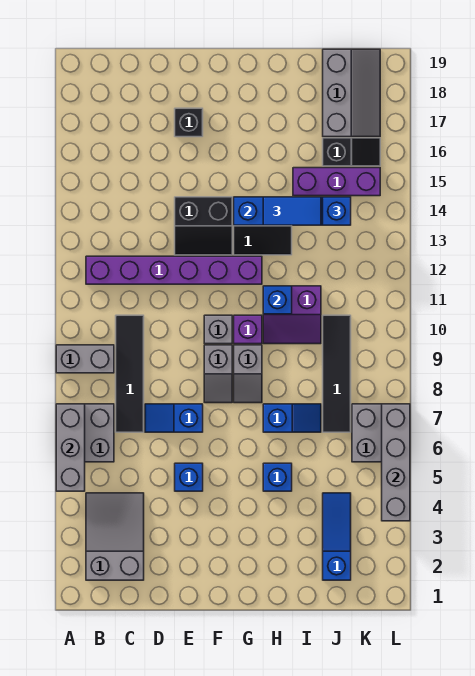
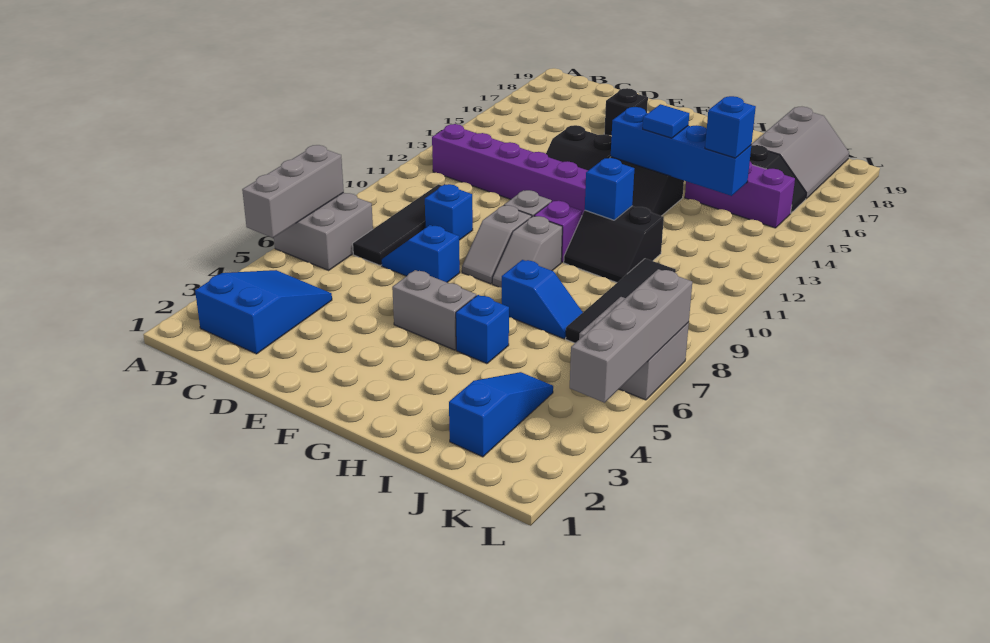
grey 1x2 brick [56,345,114,373] -> grey 1x2 brick moved to [392,270,476,350]
grey 2x3 slope [86,493,144,580] -> blue 2x3 slope [195,270,332,354]
blue 1x1 brick [175,463,203,491] -> blue 1x1 brick moved to [425,184,473,240]
purple 2x2 slope [263,286,321,344] -> black 2x2 slope [564,206,664,283]
blue 1x2 tile [263,197,321,225] -> blue 1x1 tile [643,104,689,138]

